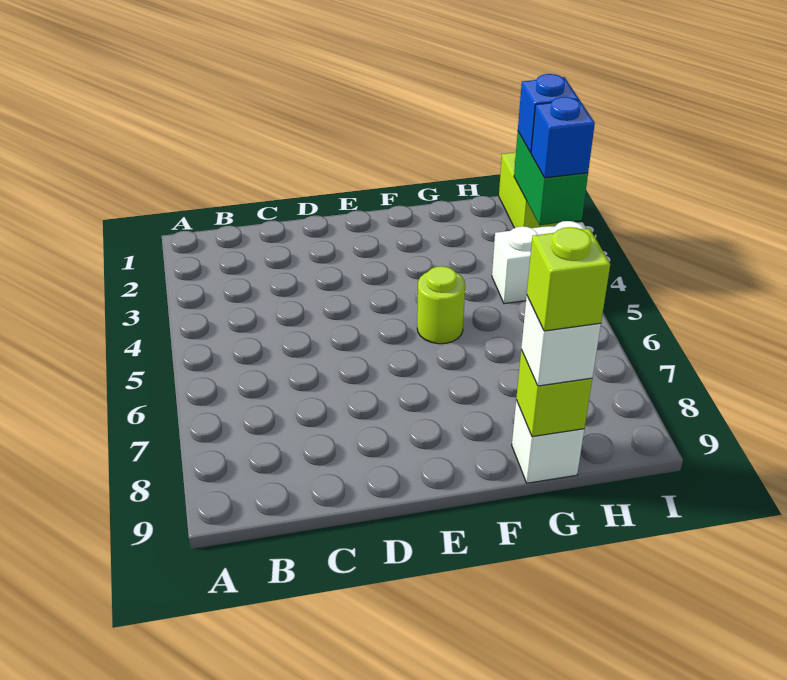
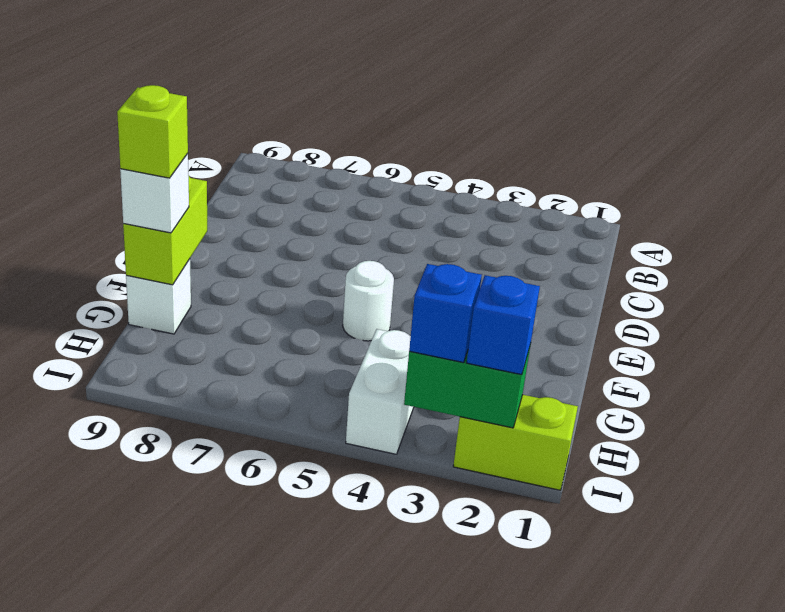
lime 1x1 round brick [417,266,465,344] -> white 1x1 round brick [343,261,394,341]
lime 1x1 brick [516,350,592,437] -> lime 1x2 brick [123,175,207,285]

